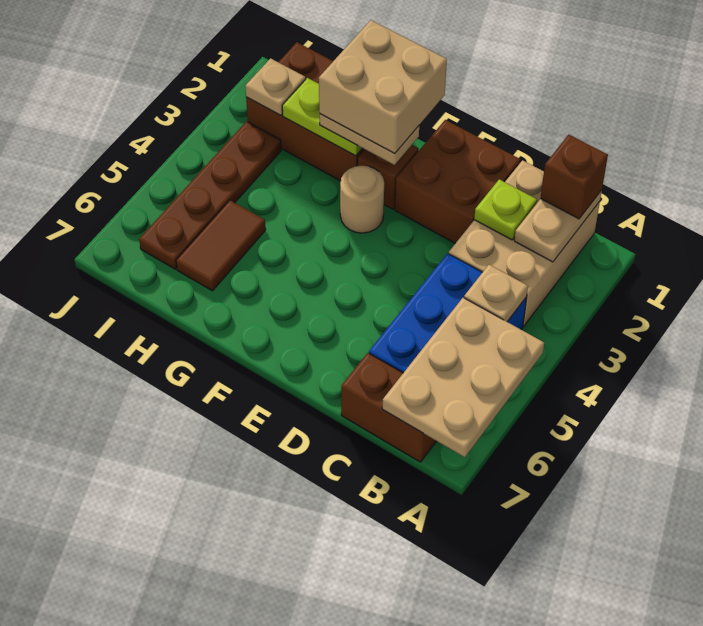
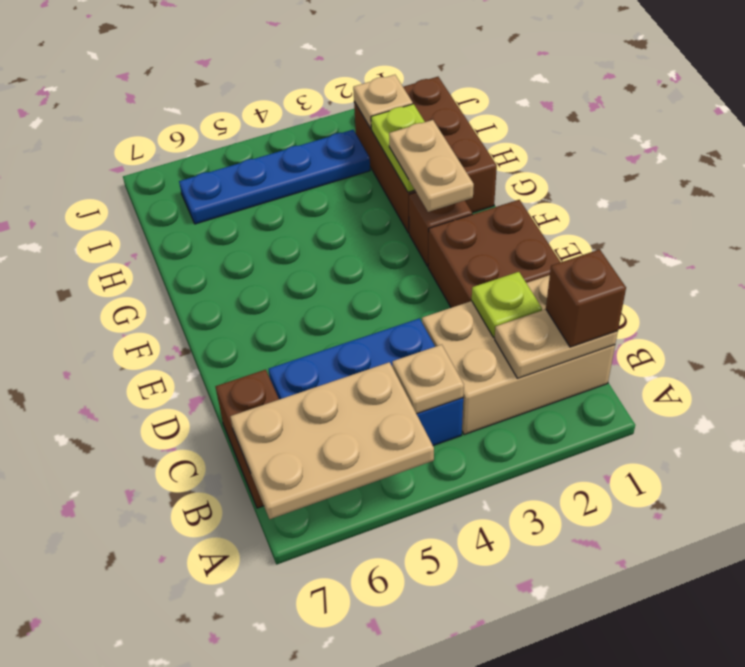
tan 2x2 brick [319,20,447,154] -> none
tan 1x1 round brick [340,165,384,233] -> none
brown 1x2 tile [176,200,266,291] -> none
brown 1x4 plate [139,121,281,269] -> blue 1x4 plate [179,130,370,224]

